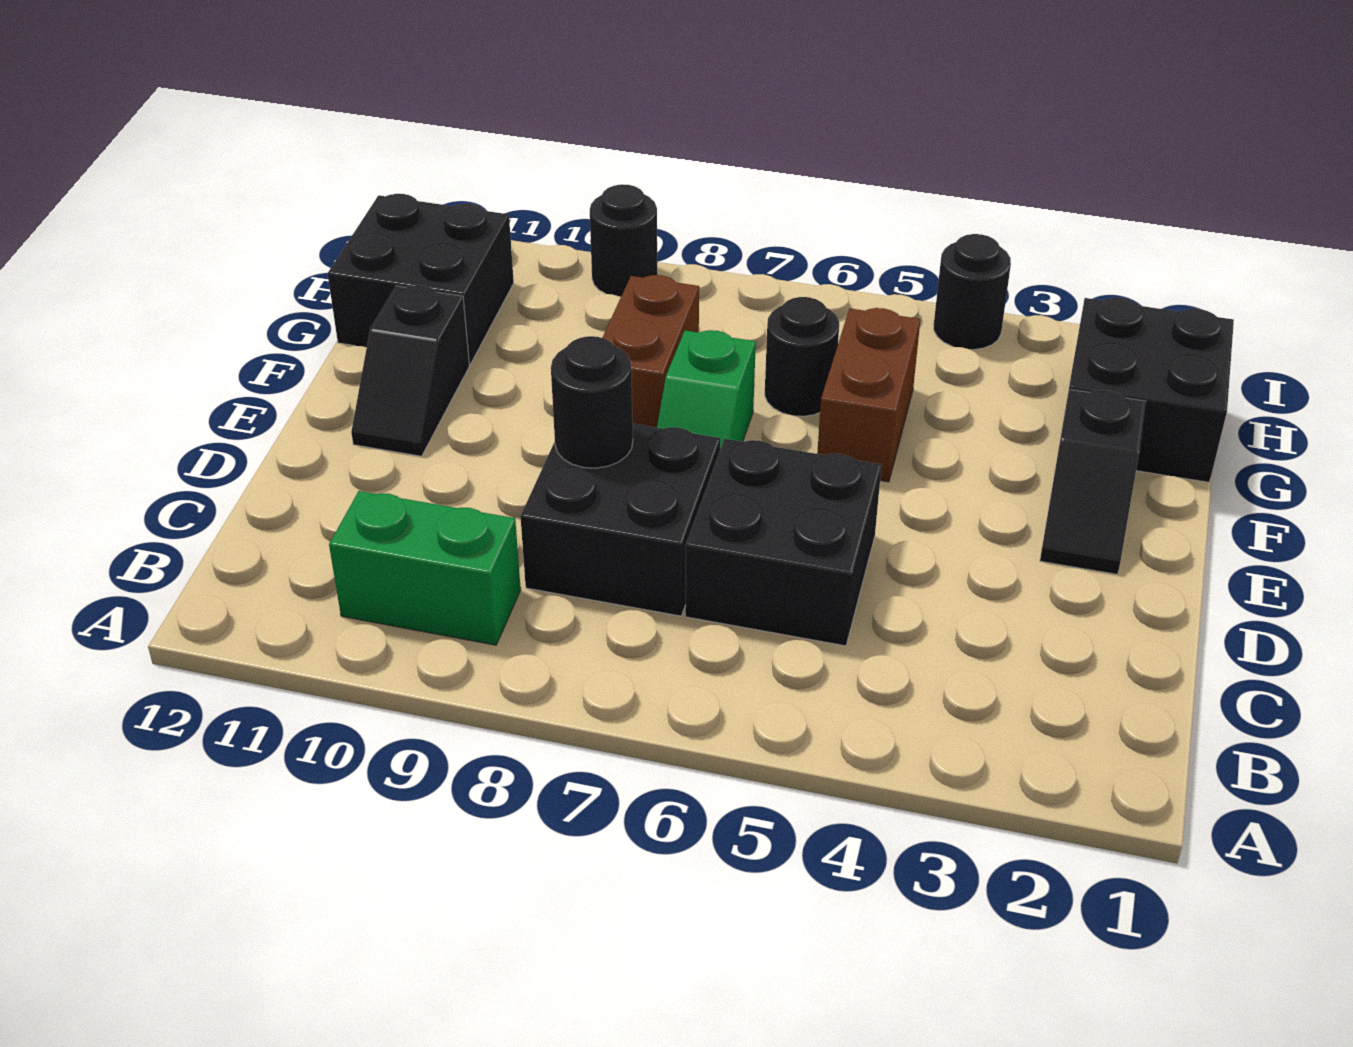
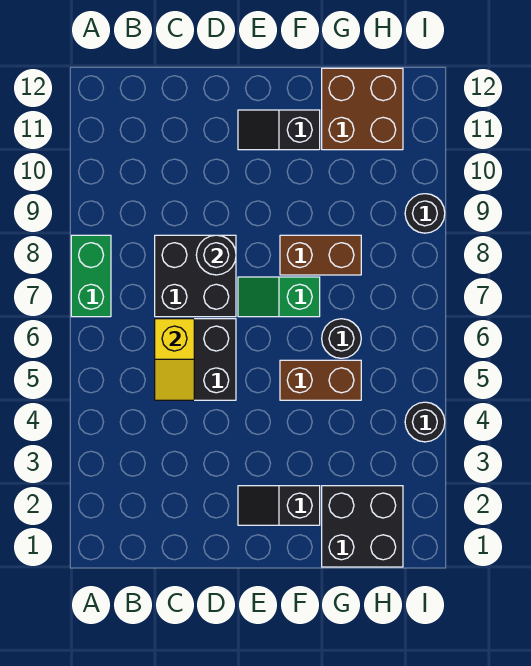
green 1x2 brick [329,491,521,645] -> green 1x2 brick moved to [71,235,111,317]
none -> yellow 1x2 slope [155,319,194,400]
black 2x2 brick [328,194,514,364] -> brown 2x2 brick [322,68,403,150]

